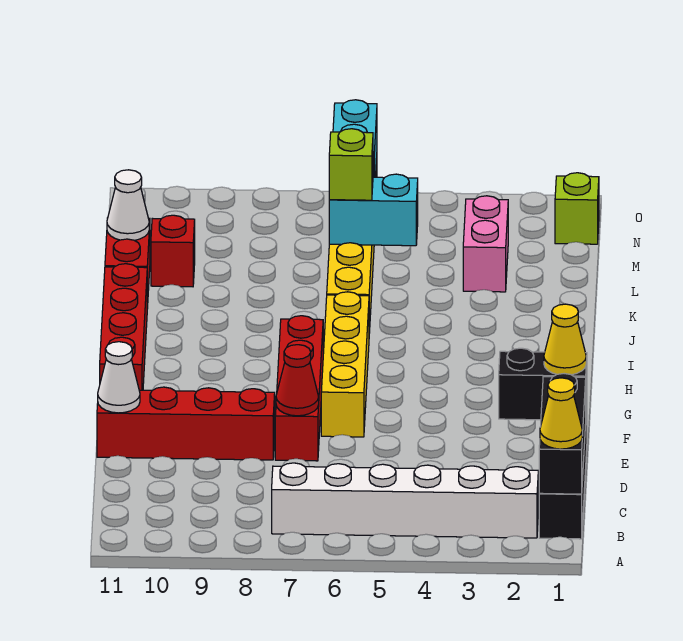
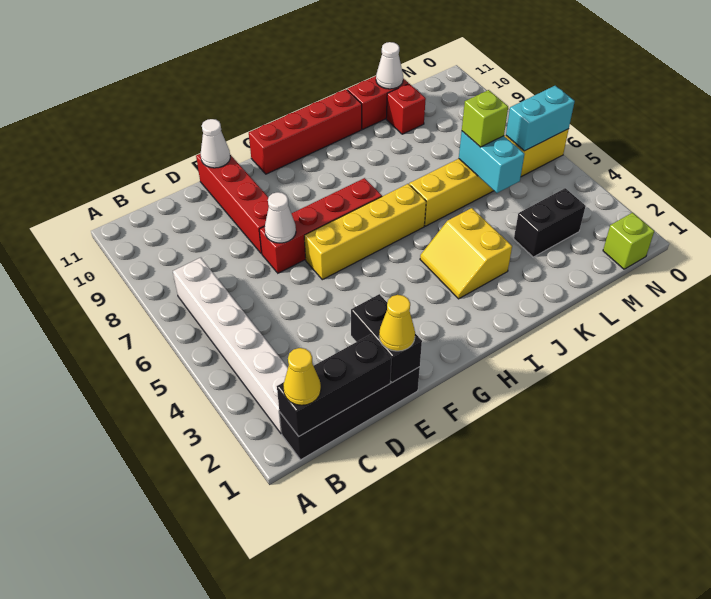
red 1x1 cone [276,345,319,416] -> white 1x1 cone [265,192,296,243]
none -> yellow 2x2 slope [420,208,512,299]
pink 1x2 brick [463,196,508,292] -> black 1x2 brick [514,188,586,257]

